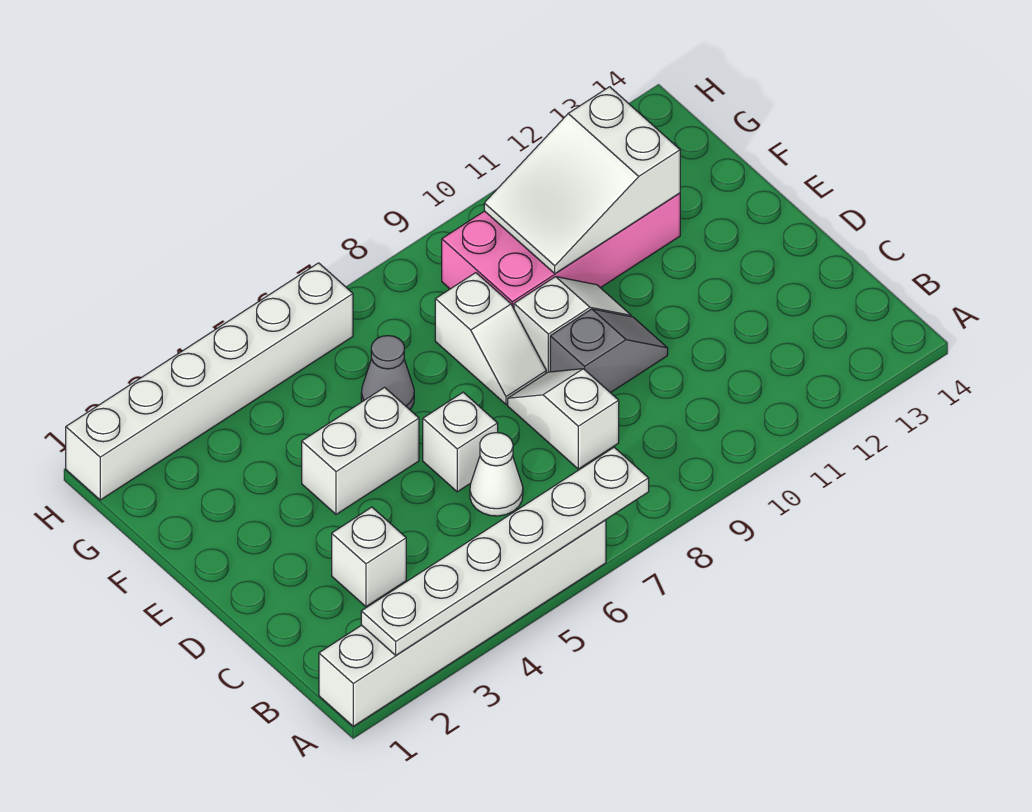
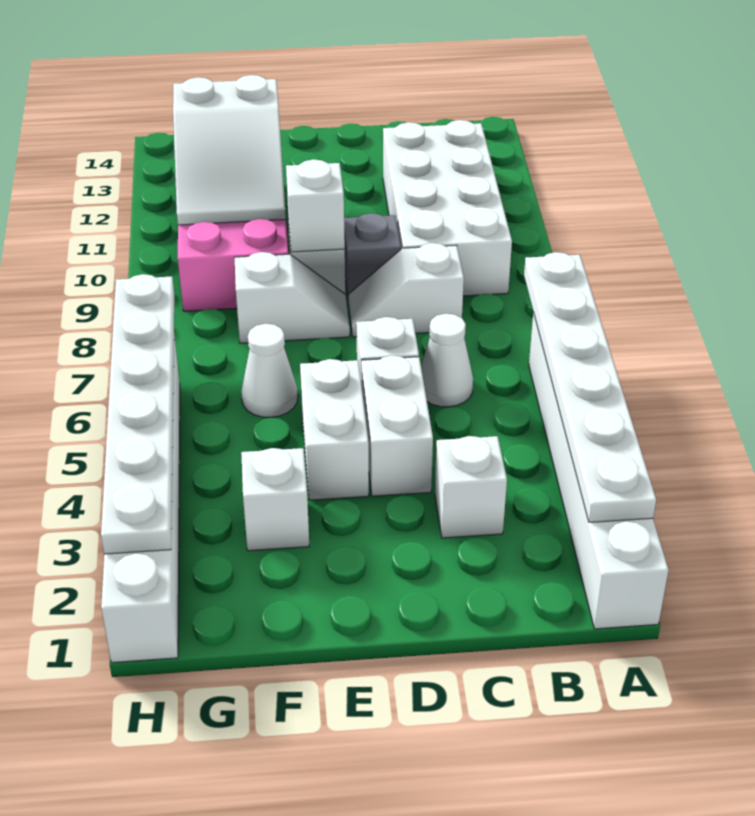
none -> white 2x4 brick [383,120,512,296]
none -> white 1x2 brick [361,355,433,496]
none -> white 1x1 brick [286,159,345,252]
none -> white 1x1 brick [241,448,309,551]
grey 1x1 cone [361,336,414,410] -> white 1x1 cone [241,324,298,418]
none -> white 1x6 plate [101,274,174,554]

